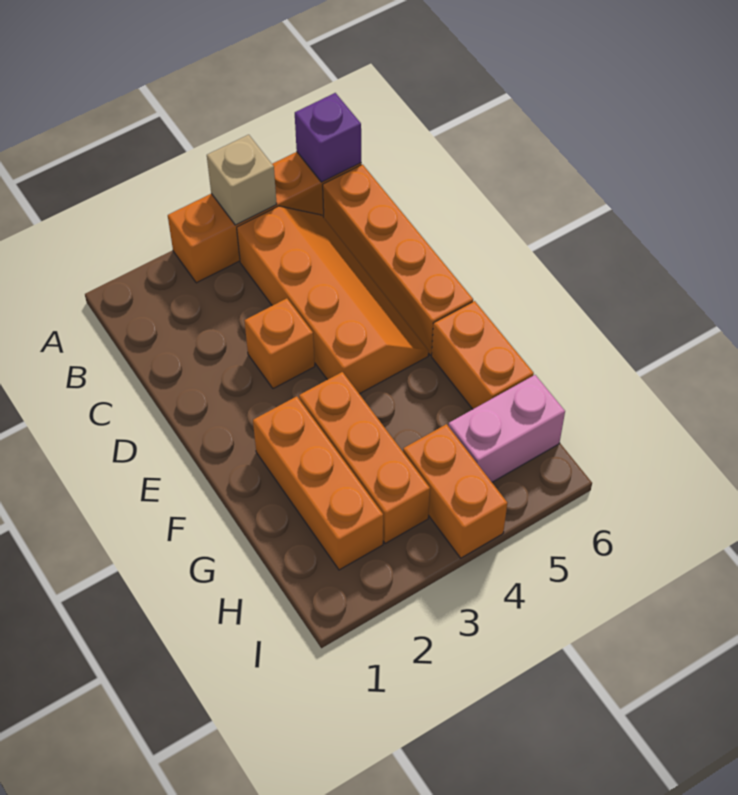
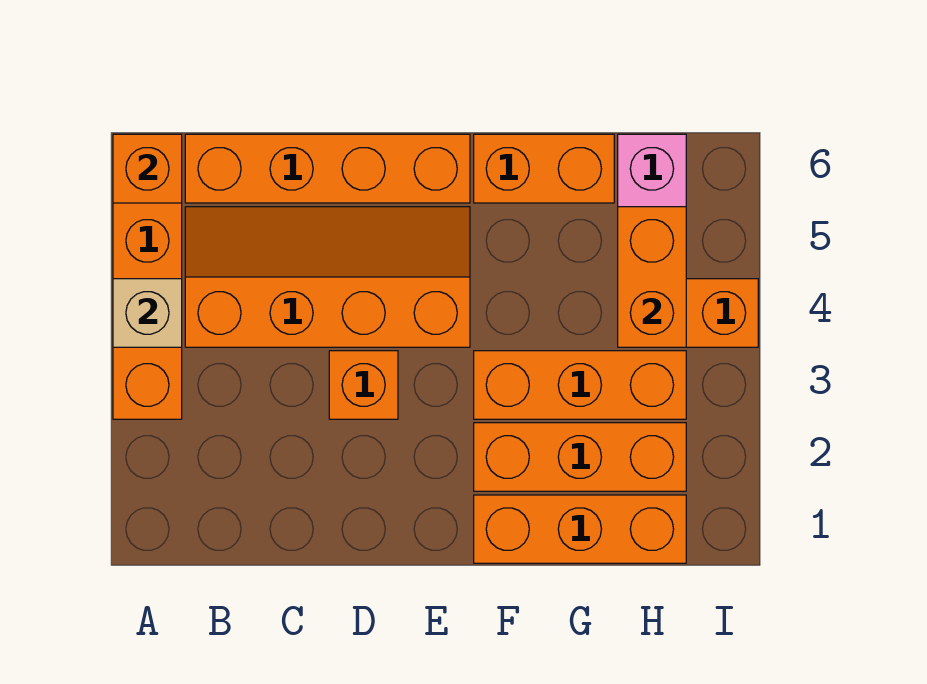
purple 1x1 brick [295,93,361,182] -> orange 1x1 brick [113,134,182,203]
none -> orange 1x3 brick [474,495,686,563]
none -> orange 1x2 brick [618,207,686,347]

